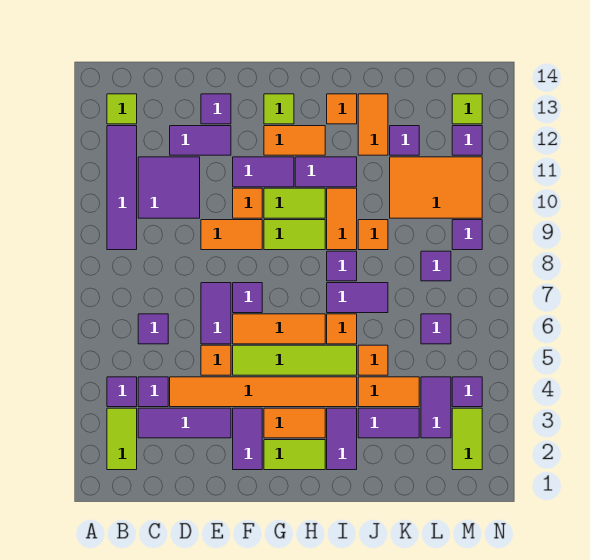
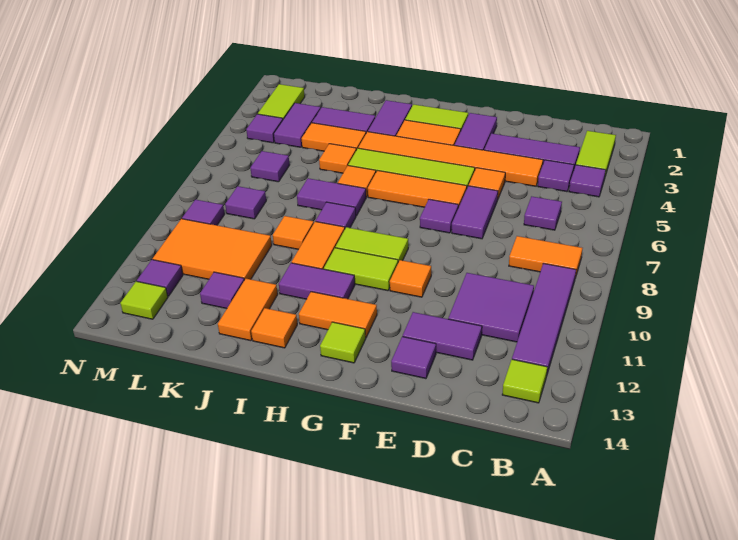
orange 1x2 tile [201,220,262,250] -> orange 1x2 tile moved to [509,236,583,277]
purple 1x2 tile [233,157,294,187] -> none

